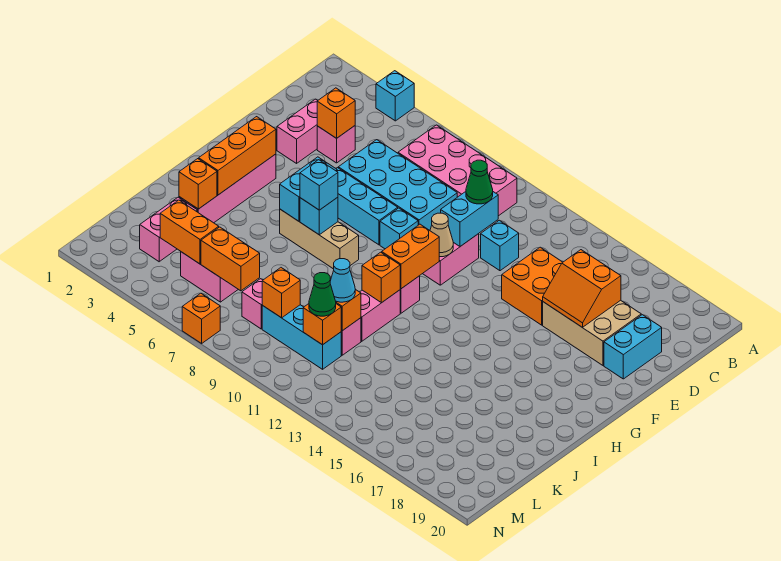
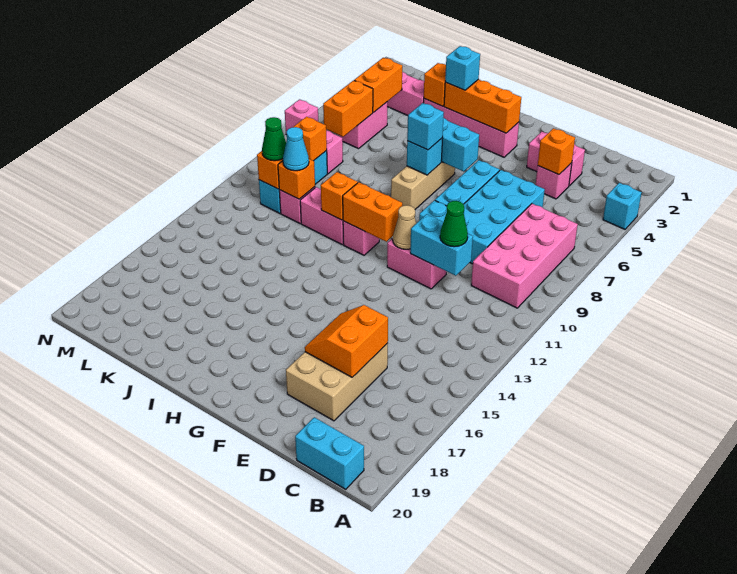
cyan 1x1 brick [481,220,519,271] -> cyan 1x1 brick moved to [445,46,480,90]
orange 2x2 brick [502,247,563,325] -> none
cyan 1x2 brick [604,315,662,379] -> cyan 1x2 brick moved to [295,417,364,489]
orange 1x1 brick [182,293,220,343] -> pink 1x1 brick [285,100,318,135]

